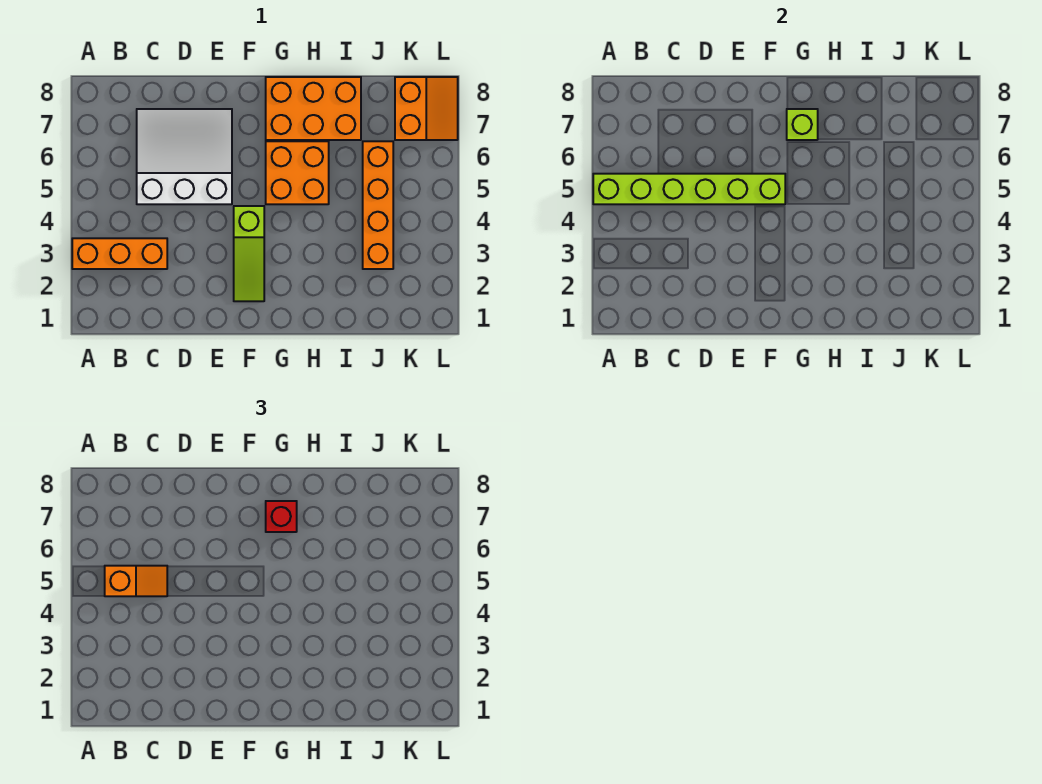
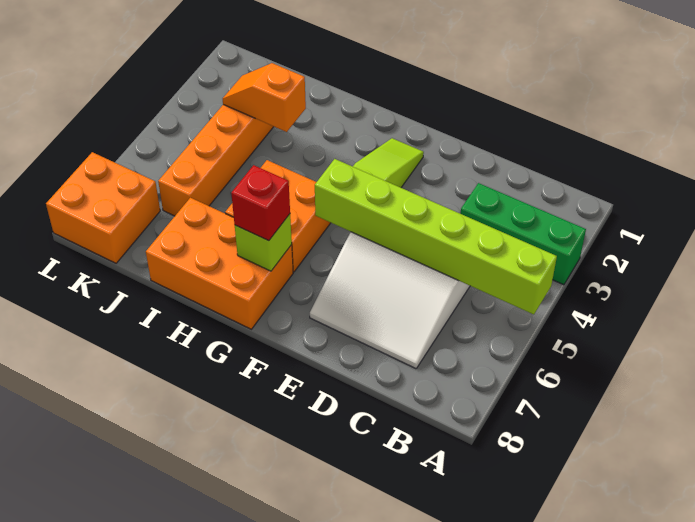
orange 1x3 brick [72,238,167,269] -> green 1x3 brick [460,183,586,285]
orange 1x2 slope [105,566,167,596] -> orange 1x2 slope moved to [223,63,306,132]
orange 2x2 slope [395,77,458,140] -> orange 2x2 brick [46,152,160,263]

